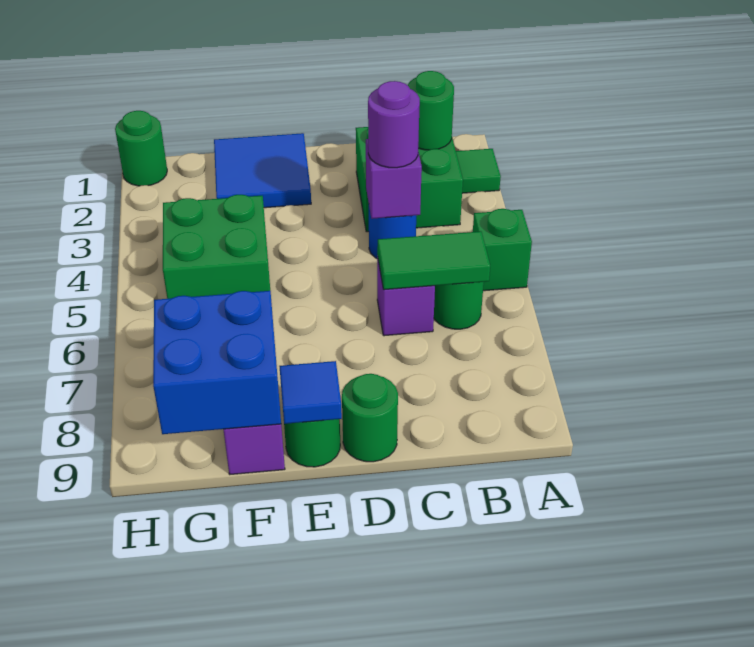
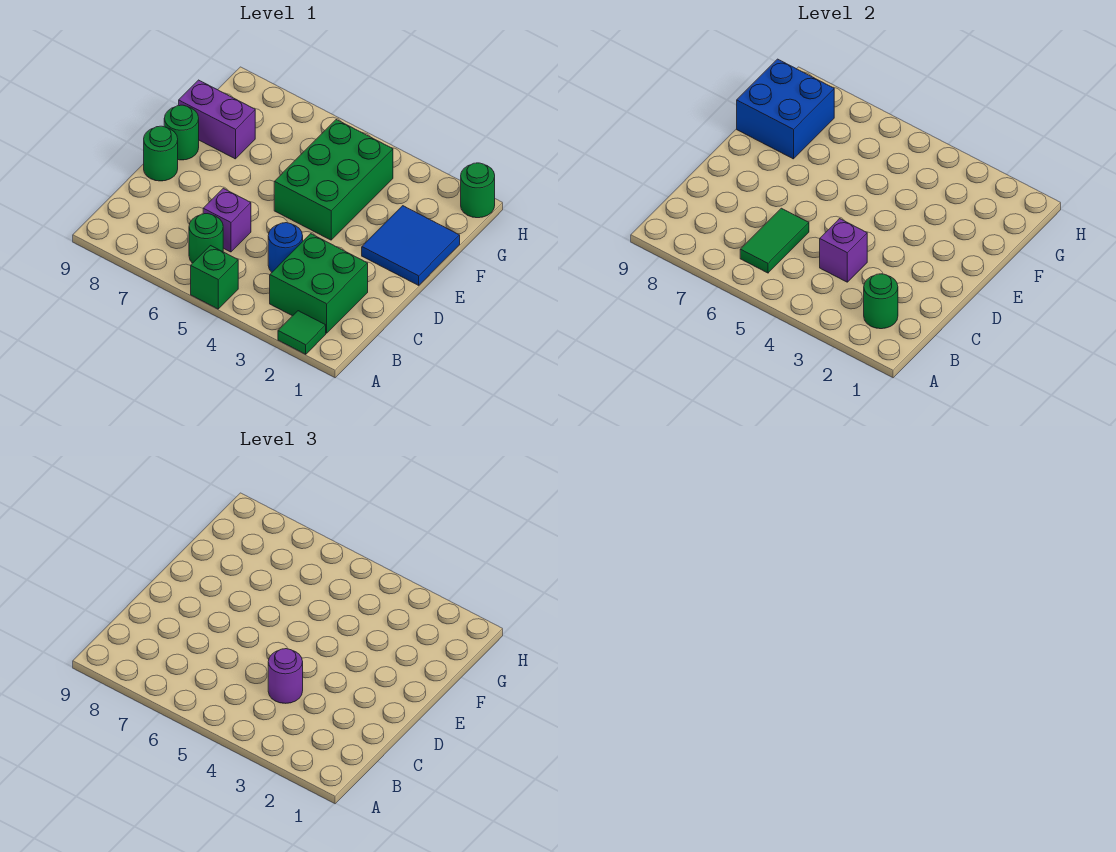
blue 1x1 tile [279,361,342,424] -> none
green 2x2 brick [163,195,270,299] -> green 2x3 brick [274,120,393,240]

